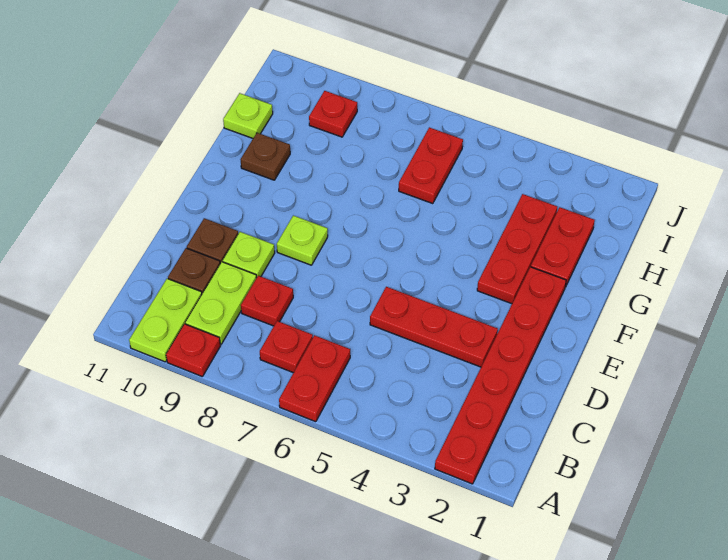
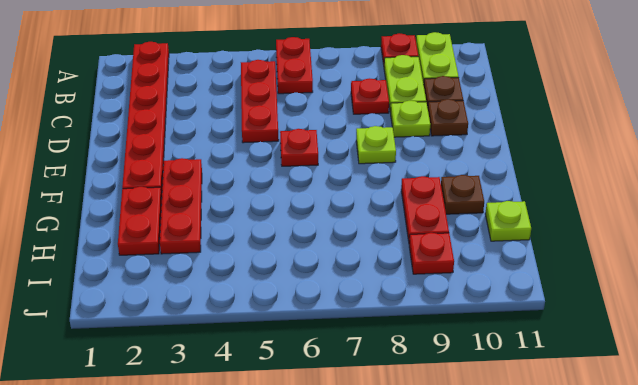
red 1x1 plate [260,321,313,373] -> red 1x1 plate moved to [280,129,318,166]
red 1x3 plate [370,287,498,367] -> red 1x3 plate turned to [241,60,279,143]
red 1x2 plate [399,127,463,204] -> red 1x2 plate moved to [401,176,449,241]

